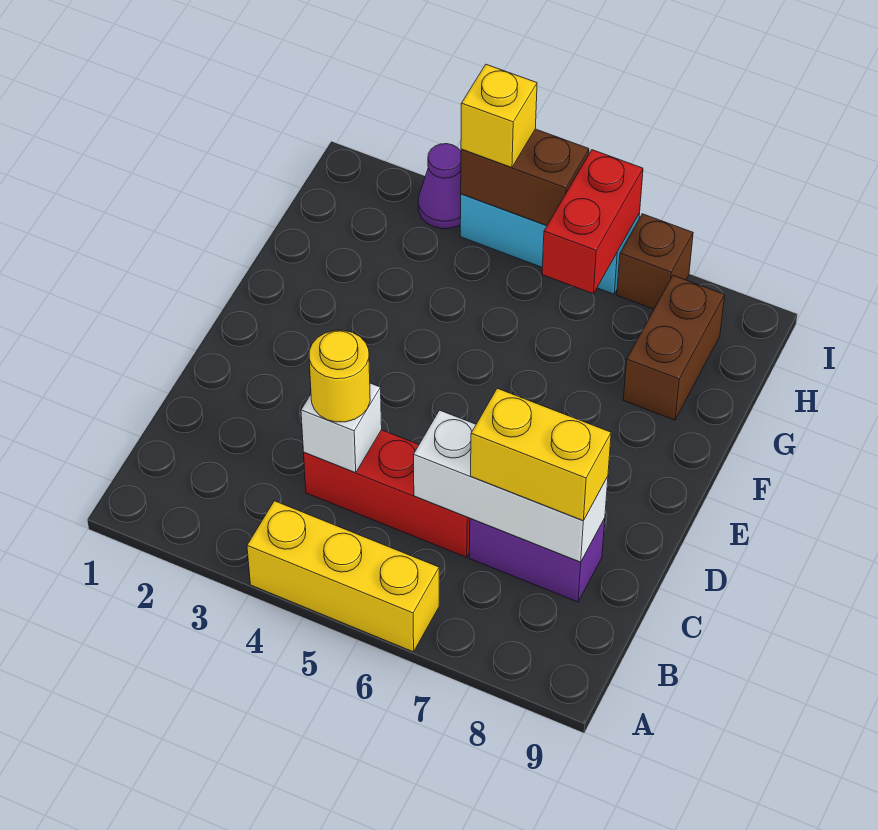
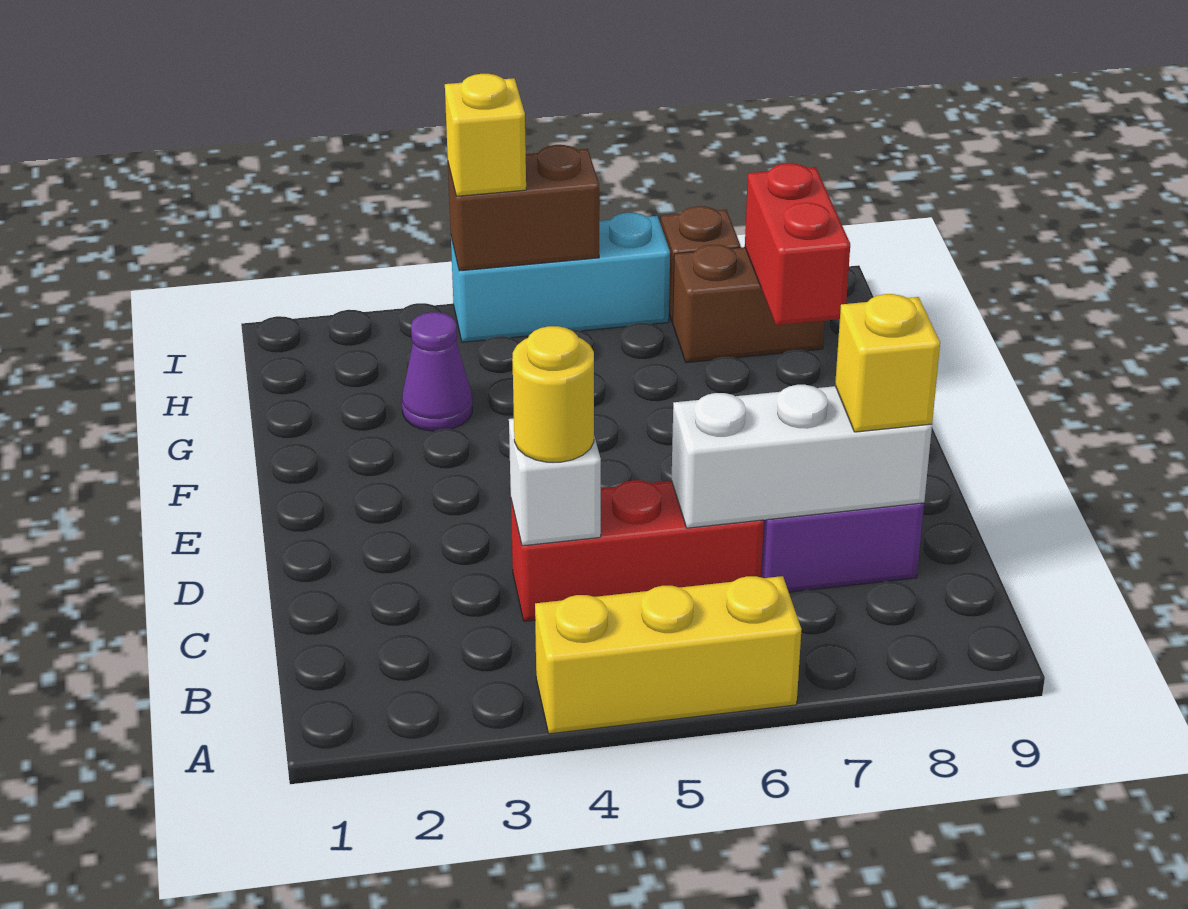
yellow 1x2 brick [471,388,611,520] -> yellow 1x1 brick [835,294,940,432]
brown 1x2 brick [623,275,725,420] -> brown 1x2 brick turned to [673,245,825,363]
red 1x2 brick [542,150,643,294] -> red 1x2 brick moved to [745,163,850,325]
purple 1x1 cone [418,144,461,229] -> purple 1x1 cone moved to [402,312,472,431]

